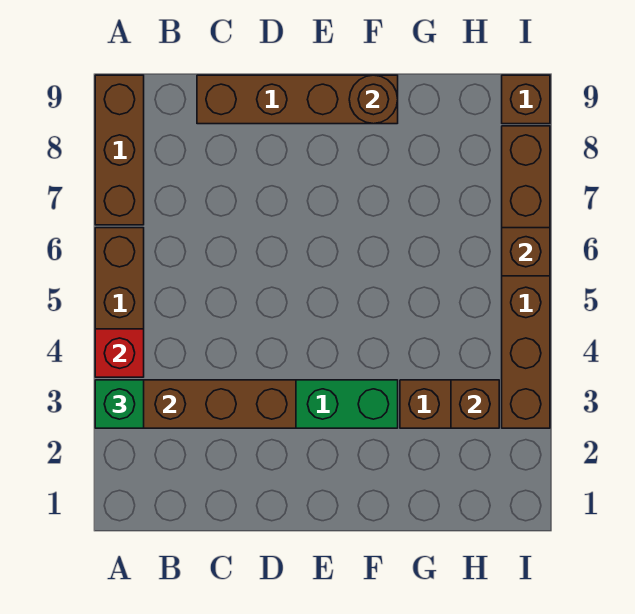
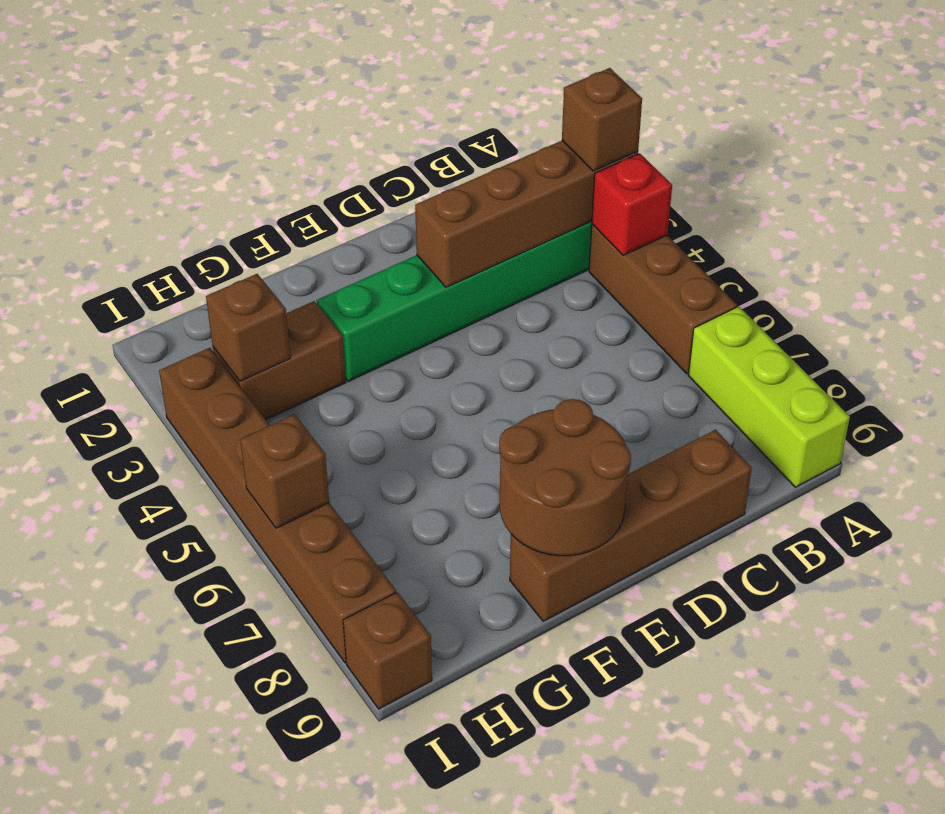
green 1x1 brick [95,380,144,428] -> brown 1x1 brick [562,68,642,171]
brown 1x3 brick [95,75,144,225] -> lime 1x3 brick [688,306,850,487]
brown 1x1 round brick [349,75,398,124] -> brown 2x2 round brick [499,399,631,556]

